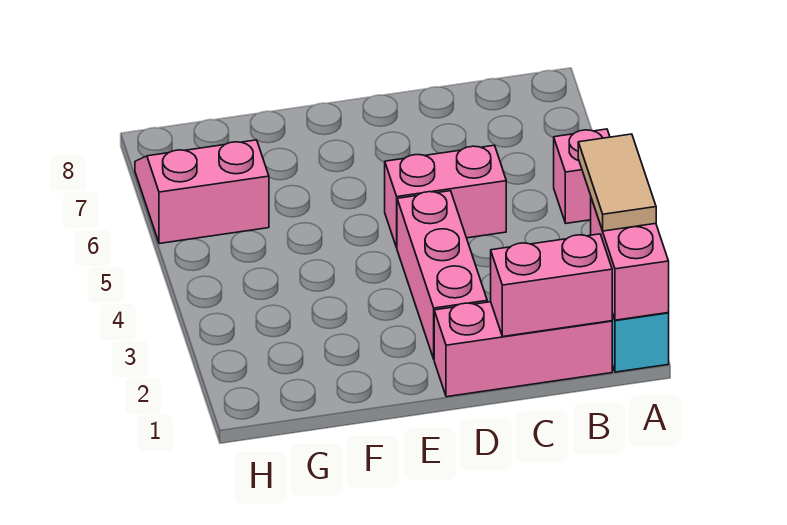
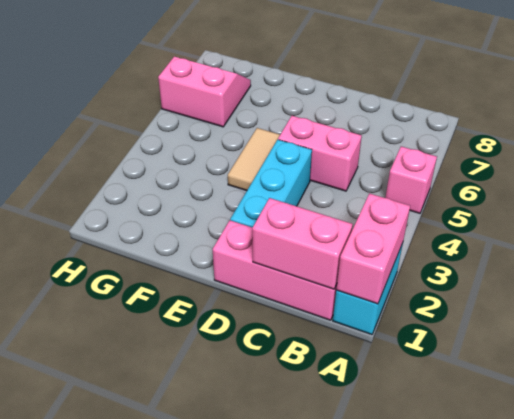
tan 1x2 tile [578,134,656,231] -> tan 1x2 tile moved to [228,128,280,191]
pink 1x3 brick [397,191,487,359] -> cyan 1x3 brick [230,140,312,228]

